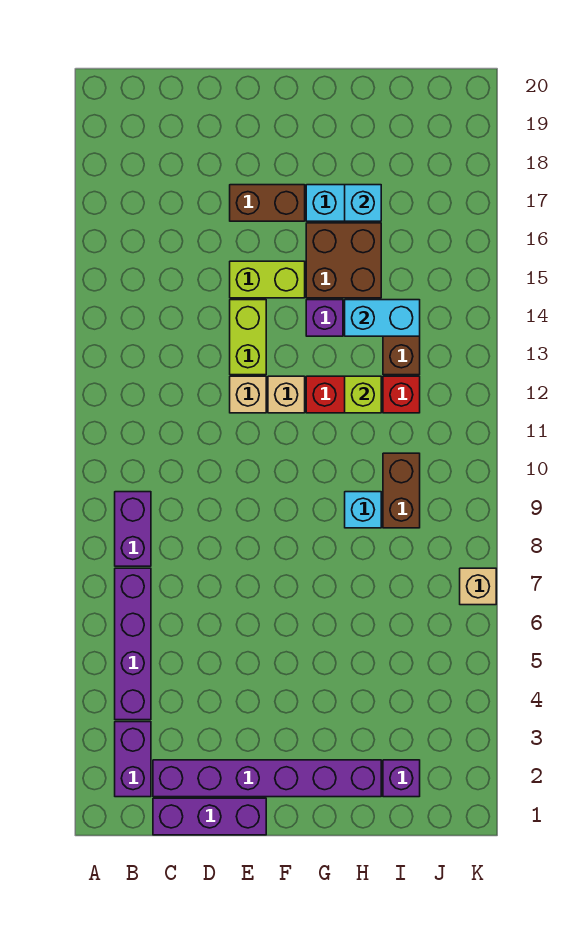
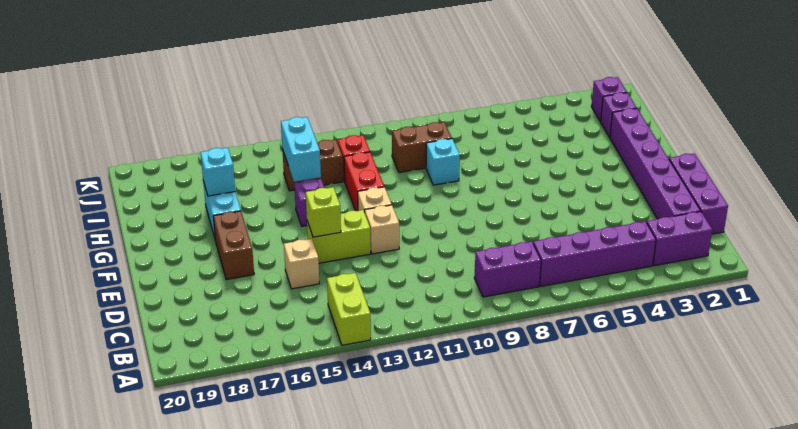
lime 1x2 brick [230,261,305,298] -> lime 1x2 brick moved to [327,273,371,345]
brown 2x2 brick [306,223,381,298] -> none
lime 1x1 brick [345,376,381,413] -> lime 1x1 brick moved to [306,187,341,237]
none -> purple 1x1 brick [591,77,627,121]
tan 1x1 brick [460,568,496,605] -> tan 1x1 brick moved to [284,239,319,289]

